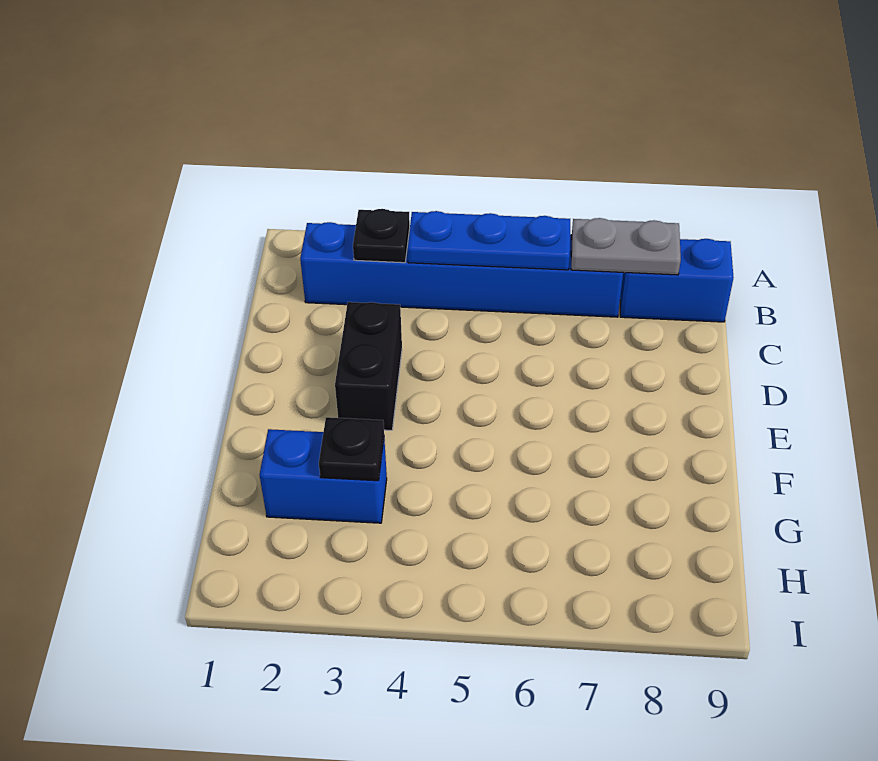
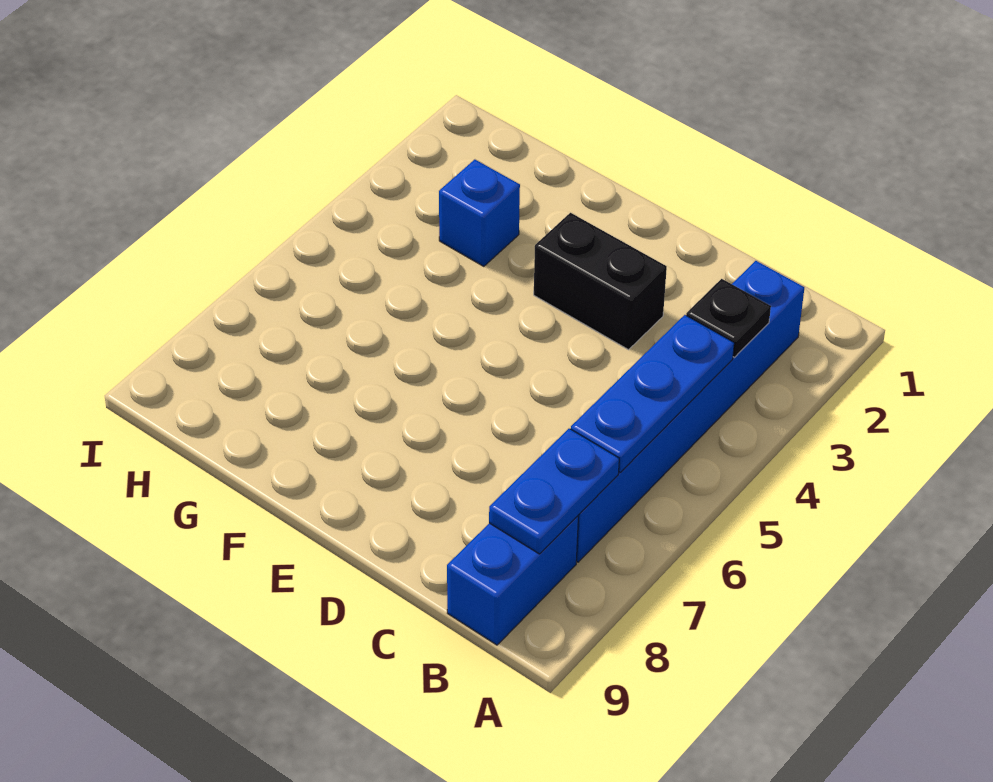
grey 1x2 plate [571,218,681,275] -> blue 1x2 plate [489,429,619,554]
blue 1x2 brick [260,429,387,523] -> blue 1x1 brick [439,160,520,266]
black 1x1 plate [319,417,384,481] -> none

